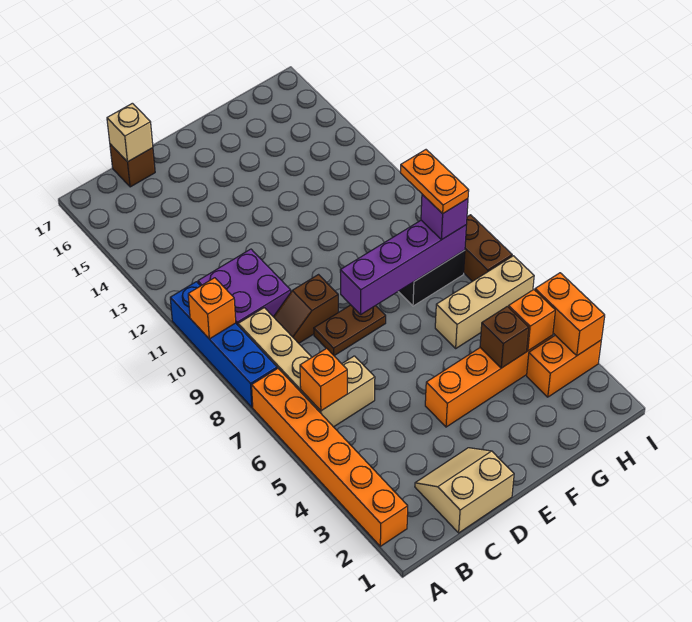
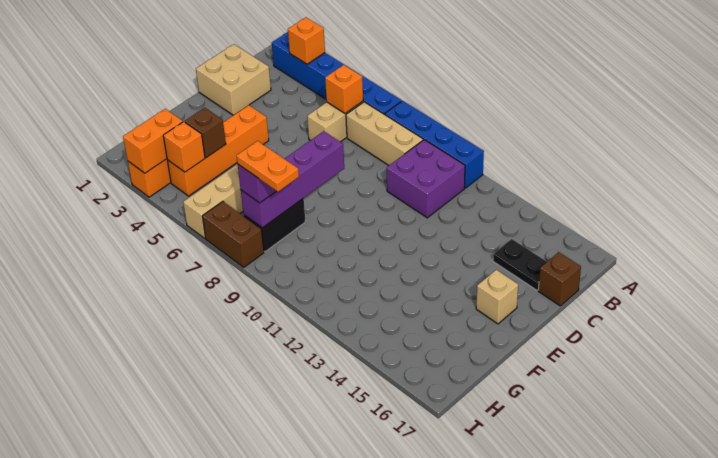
orange 1x6 brick [252,368,408,546] -> blue 1x6 brick [272,32,402,114]
orange 1x1 brick [188,278,236,339] -> orange 1x1 brick moved to [288,17,325,64]
tan 2x2 slope [415,448,514,533] -> tan 2x2 brick [196,44,271,115]
brown 1x2 slope [274,275,338,343] -> none
none -> black 1x2 plate [493,239,547,290]
tan 1x1 brick [107,103,153,162] -> tan 1x1 brick moved to [476,270,518,324]
brown 1x2 plate [314,305,386,356] -> none
orange 1x2 brick [535,273,605,356] -> orange 1x2 brick turned to [123,109,183,173]

